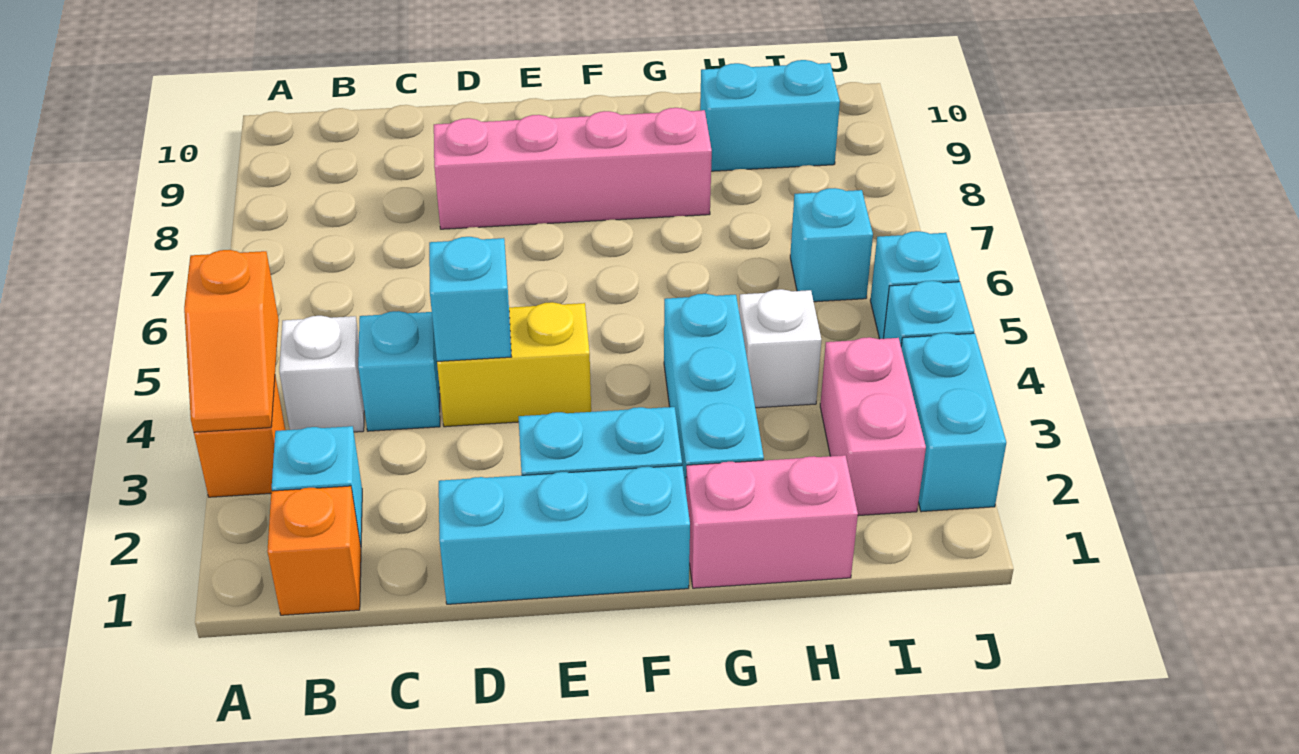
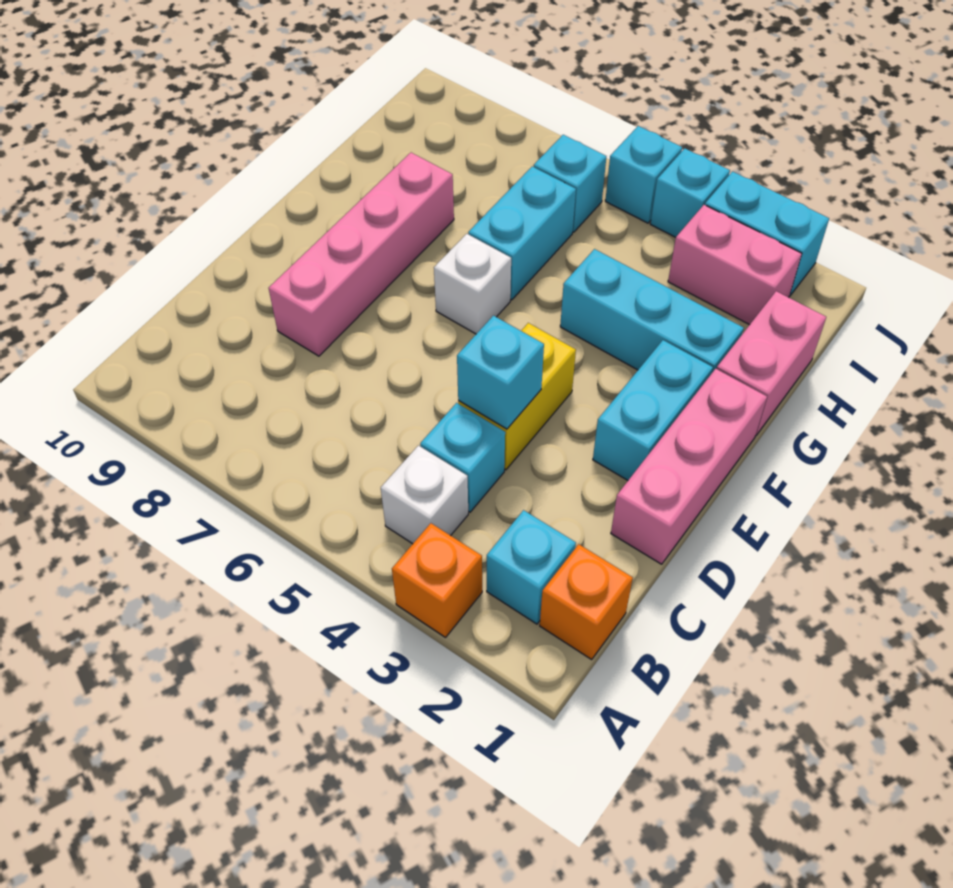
orange 1x2 slope [184,250,279,432] -> none
cyan 1x3 brick [439,466,690,604] -> pink 1x3 brick [611,369,767,564]
white 1x1 brick [739,289,821,408] -> white 1x1 brick moved to [434,234,511,334]
cyan 1x2 brick [700,60,840,171] -> cyan 1x2 brick moved to [468,166,576,300]

